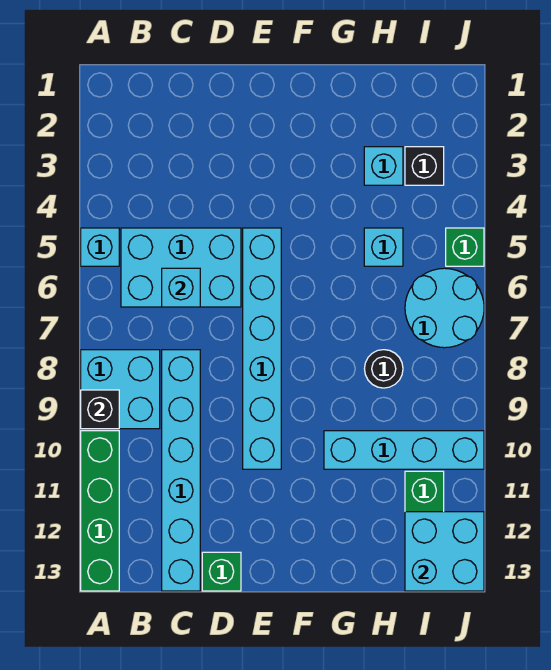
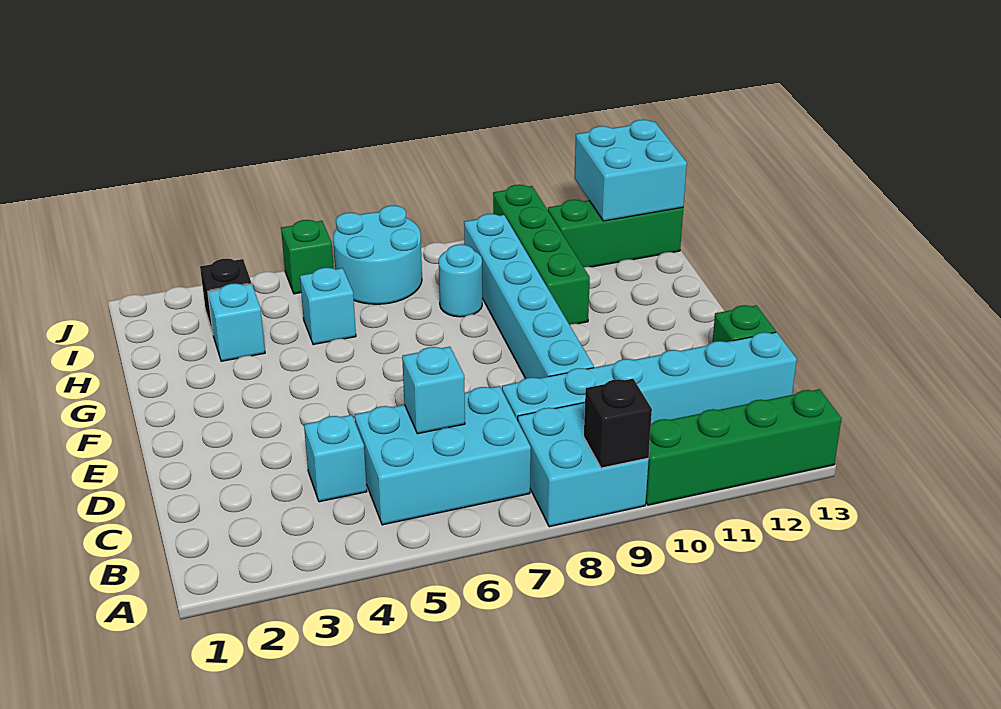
cyan 1x1 brick [81,228,119,266] -> cyan 1x1 brick moved to [304,415,367,502]
cyan 2x3 brick [121,228,241,307] -> cyan 2x3 brick turned to [355,386,531,525]
cyan 1x6 brick [243,228,281,469] -> cyan 1x6 brick turned to [464,214,594,379]
cyan 1x4 brick [324,431,484,469] -> green 1x4 brick [493,185,590,325]
black 1x1 round brick [365,350,403,388] -> cyan 1x1 round brick [439,245,482,317]

